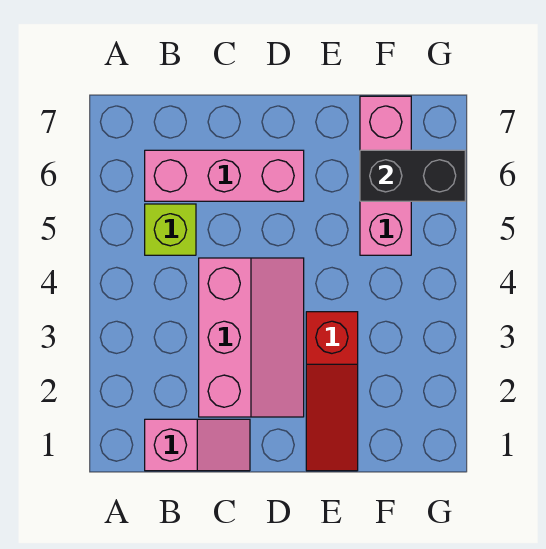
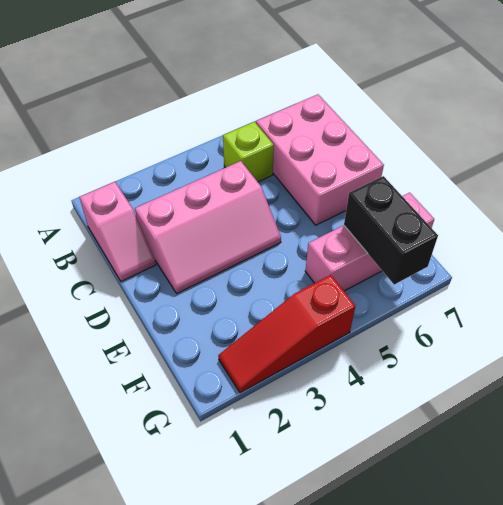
pink 1x3 brick [145,150,304,201] -> pink 2x3 brick [256,94,384,225]
red 1x3 slope [306,312,358,471] -> red 1x3 slope moved to [218,275,355,393]

